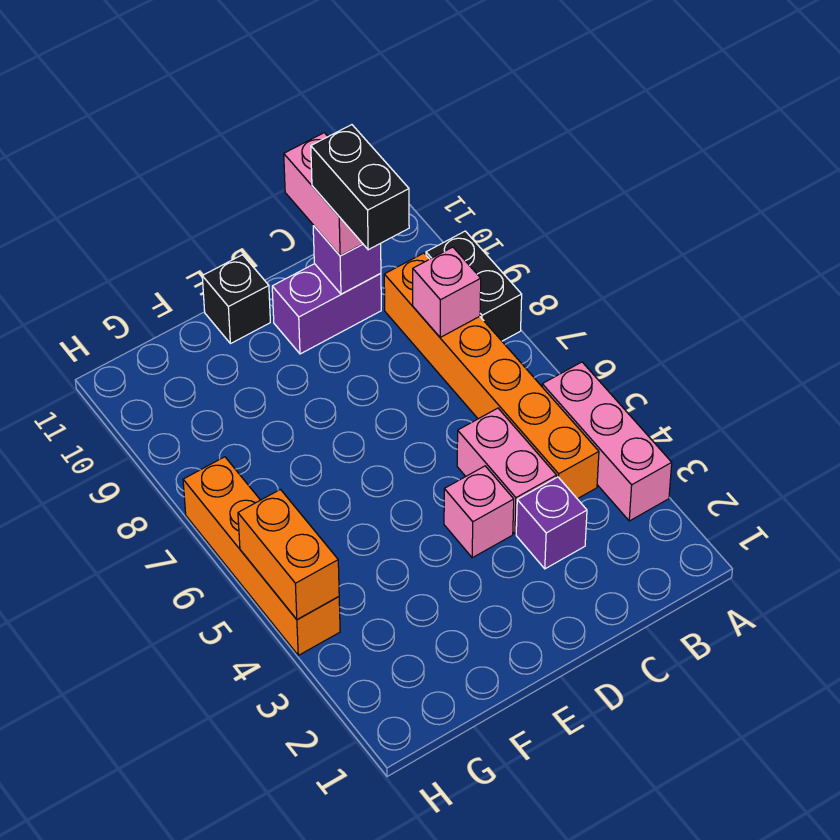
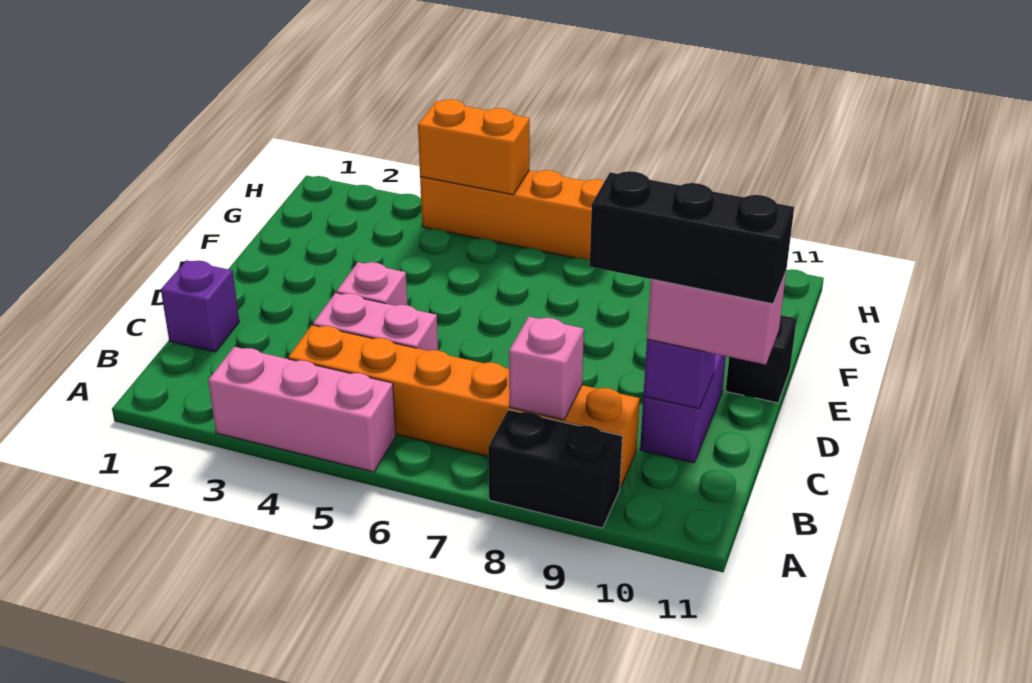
purple 1x1 brick [516,477,587,569] -> purple 1x1 brick moved to [161,260,239,352]
black 1x2 brick [311,125,409,250] -> black 1x3 brick [590,171,794,304]

